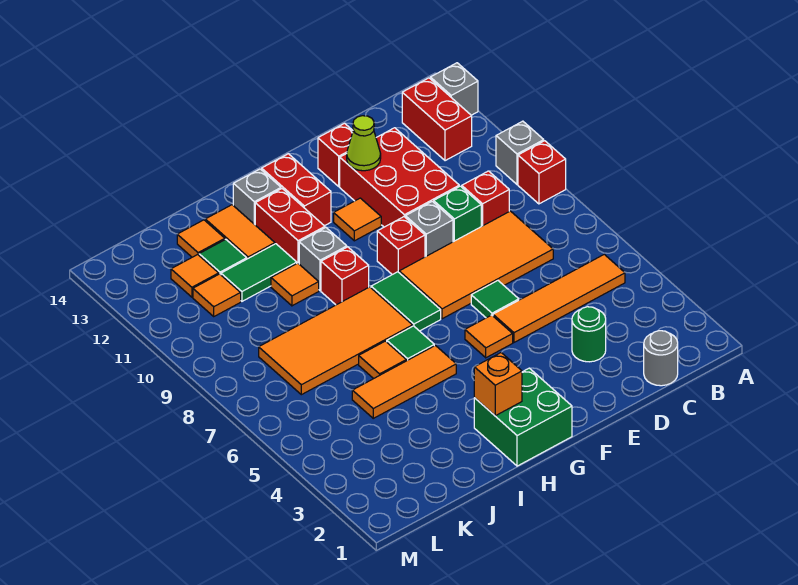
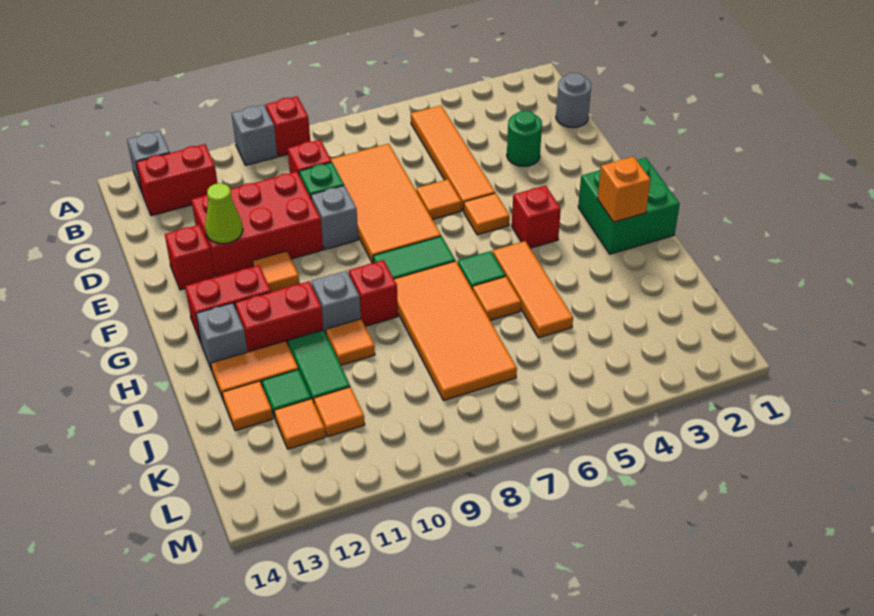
green 1x1 tile [471,281,519,318] -> orange 1x1 tile [416,179,461,220]
red 1x1 brick [377,217,425,275] -> red 1x1 brick moved to [512,185,561,248]

